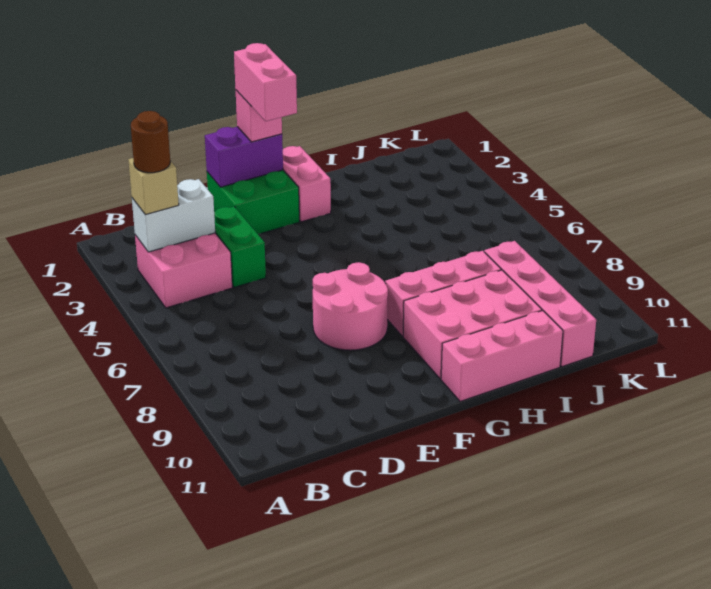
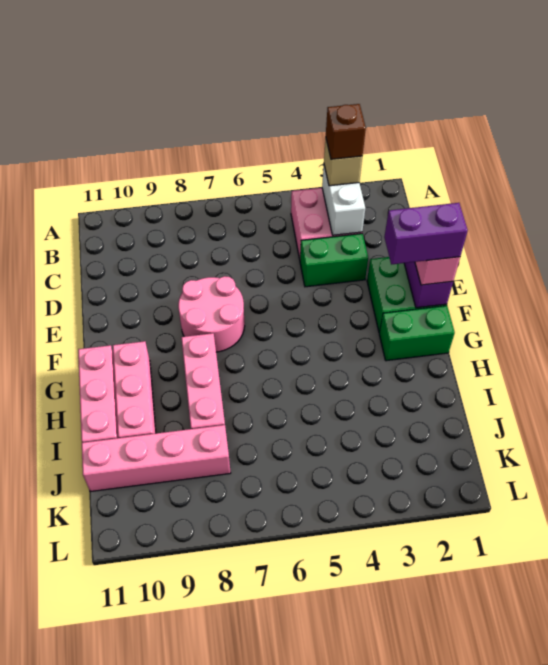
brown 1x1 round brick [131,111,170,173] -> brown 1x1 brick [326,104,366,159]
pink 1x2 brick [234,43,297,121] -> purple 1x2 brick [384,203,468,264]
pink 1x2 brick [283,146,331,222] -> green 1x2 brick [379,306,455,361]
pink 2x3 brick [403,270,542,379] -> pink 1x3 brick [113,341,156,438]

